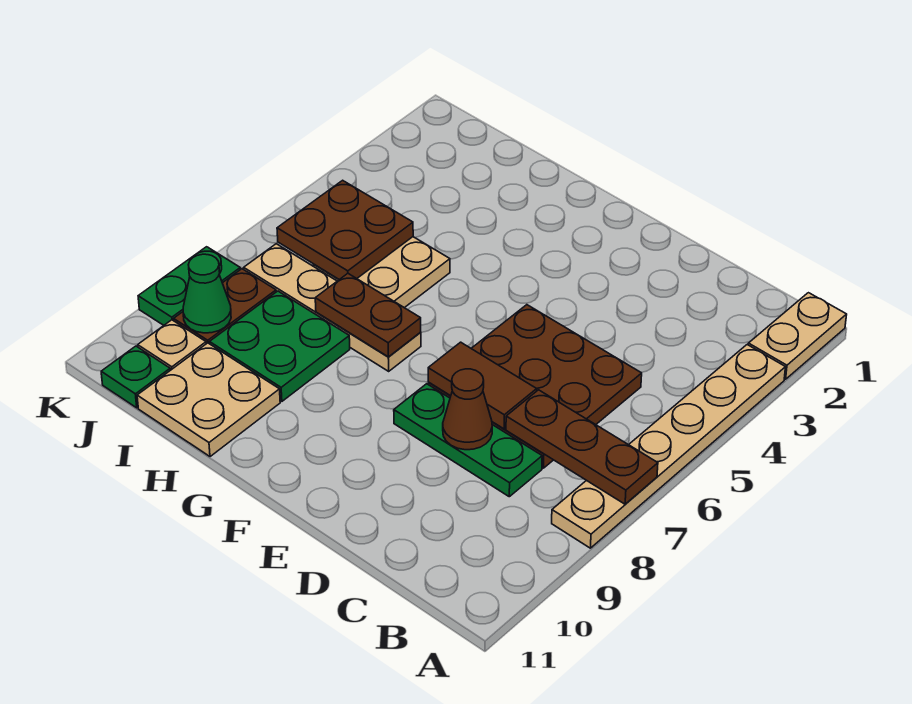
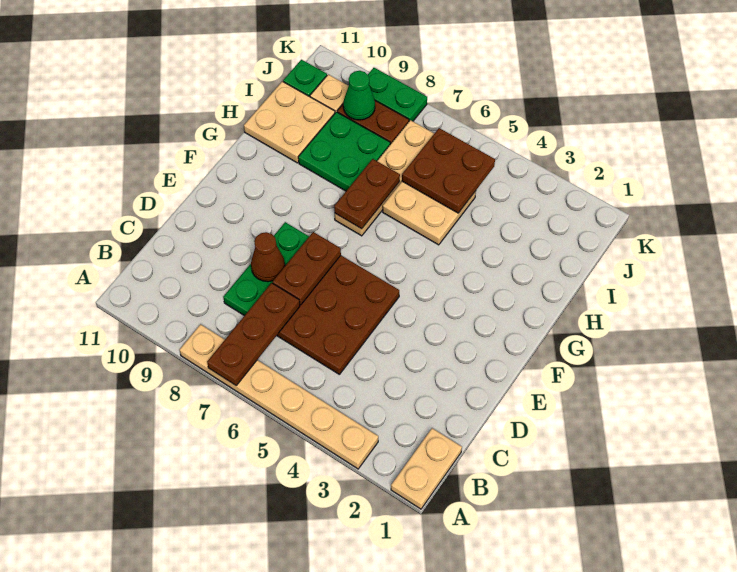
tan 1x2 plate [748,293,847,379] -> tan 1x2 plate turned to [391,428,462,509]
brown 1x2 tile [428,342,537,429] -> brown 1x2 plate [273,232,341,305]

